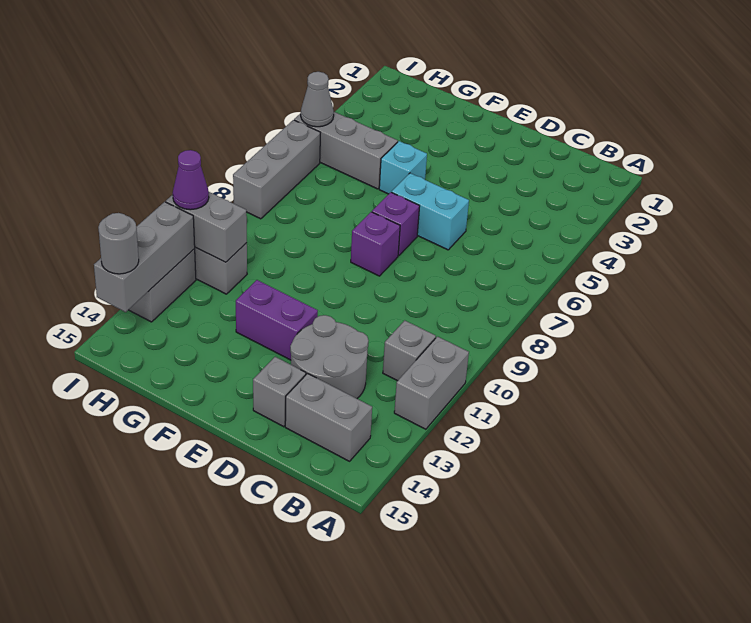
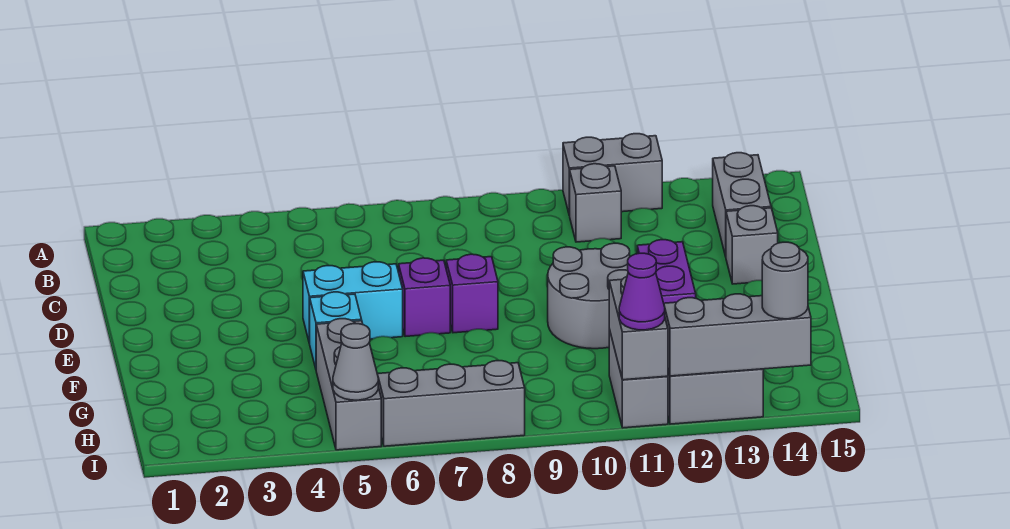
grey 2x2 round brick [290,315,369,399] -> grey 2x2 round brick moved to [548,243,630,349]
cyan 1x2 brick [392,173,469,250] -> cyan 1x2 brick turned to [303,262,403,344]

